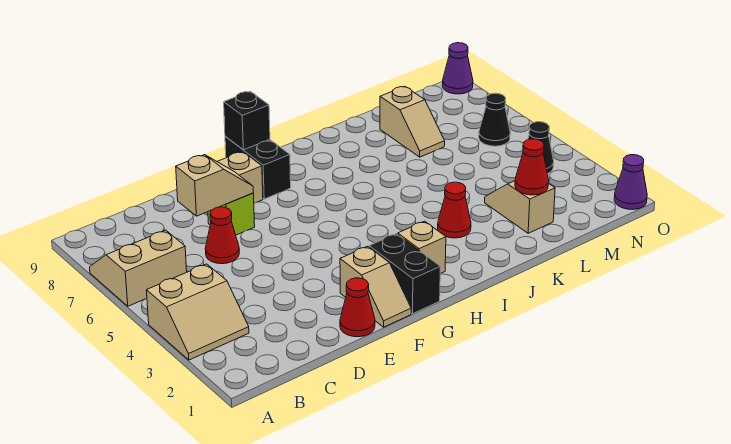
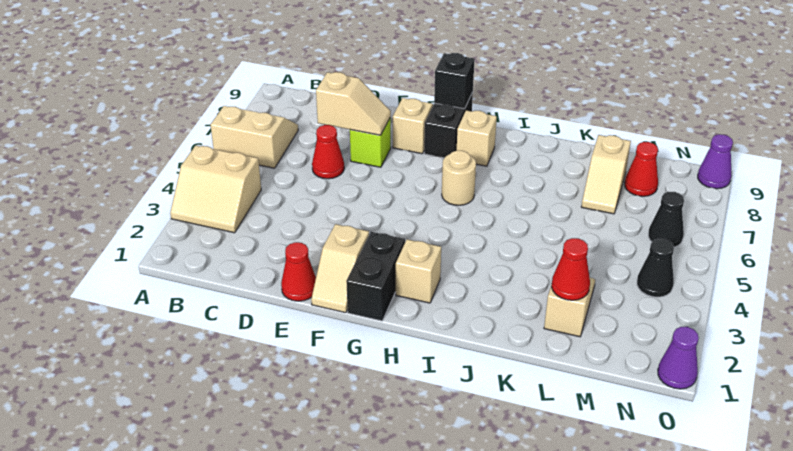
none -> tan 1x1 round brick [442,151,476,205]
none -> tan 1x1 brick [457,110,497,166]
red 1x1 cone [438,182,471,238] -> red 1x1 cone moved to [625,142,658,196]

